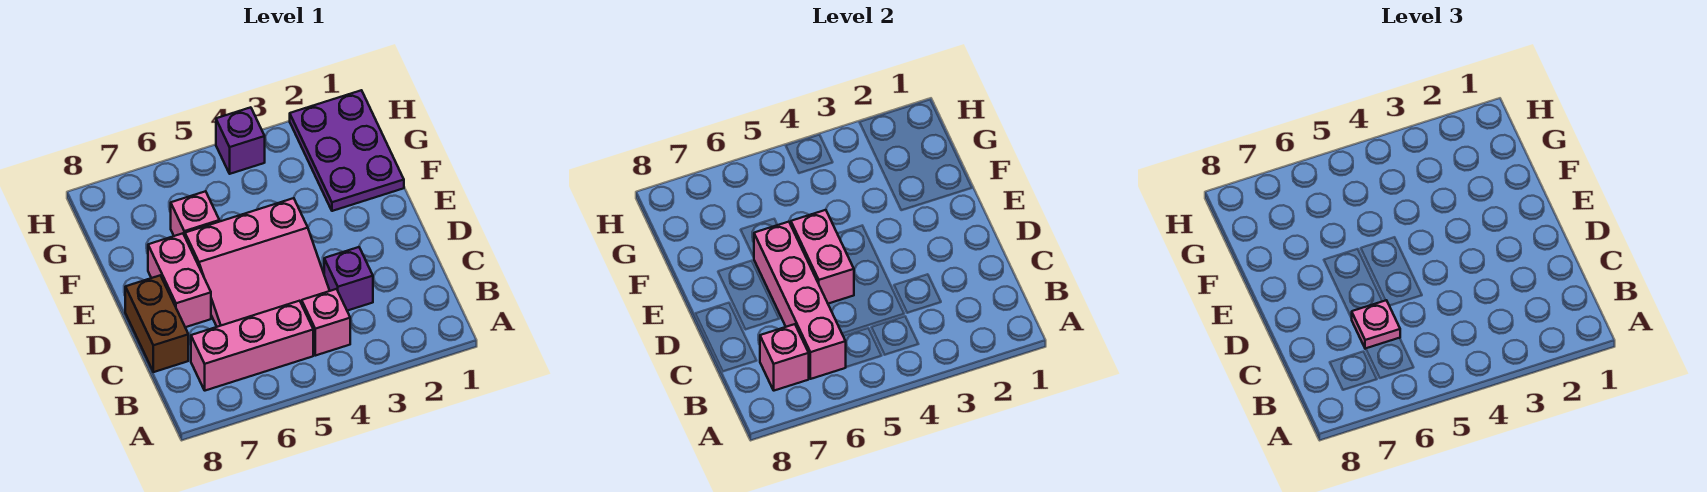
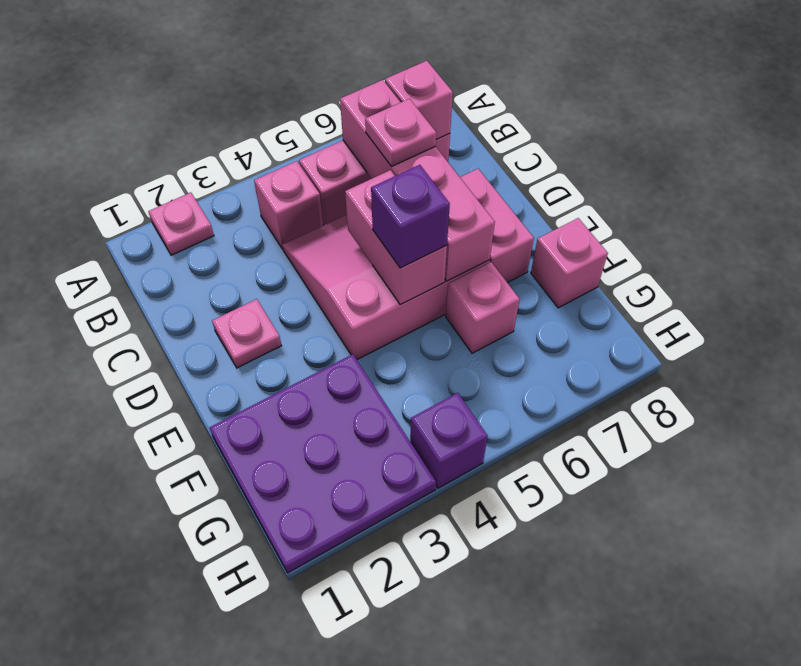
none -> pink 1x1 plate [148,192,214,255]
purple 1x1 brick [324,247,373,311] -> purple 1x1 brick moved to [371,165,450,268]
brown 1x2 brick [125,275,188,372] -> none
none -> pink 1x1 plate [212,299,281,368]
purple 2x3 plate [290,90,404,211] -> purple 3x3 plate [210,354,436,573]
none -> pink 1x1 brick [531,218,608,308]

